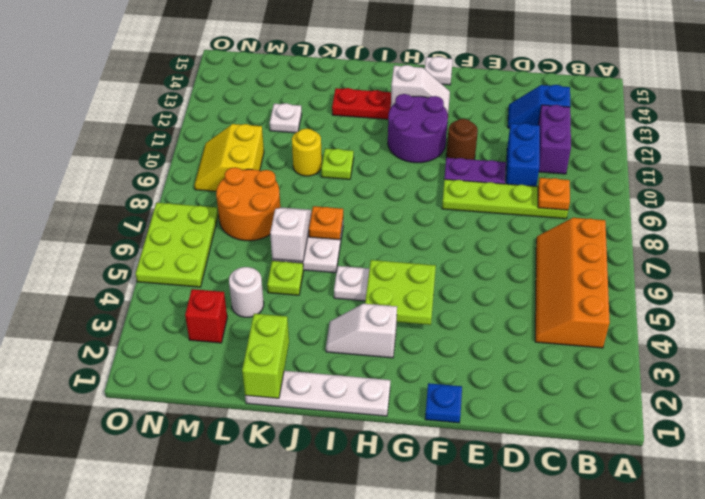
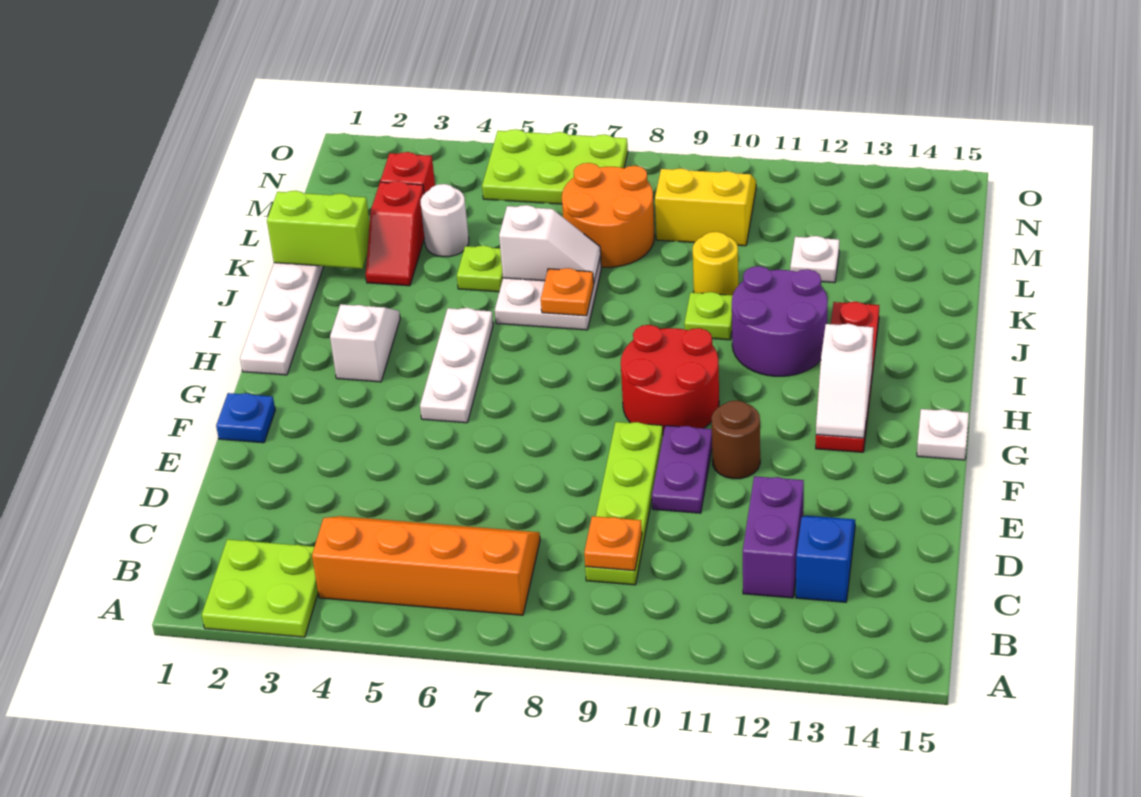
purple 1x2 brick [538,105,571,174] -> purple 1x2 brick turned to [743,476,804,598]
blue 1x2 brick [506,123,540,186] -> none
lime 2x2 plate [365,260,436,325] -> lime 2x2 plate moved to [202,539,318,637]
none -> red 2x2 round brick [621,325,719,434]
purple 2x2 round brick [388,94,448,163] -> purple 2x2 round brick moved to [732,266,828,376]
none -> red 1x2 slope [366,181,424,286]

